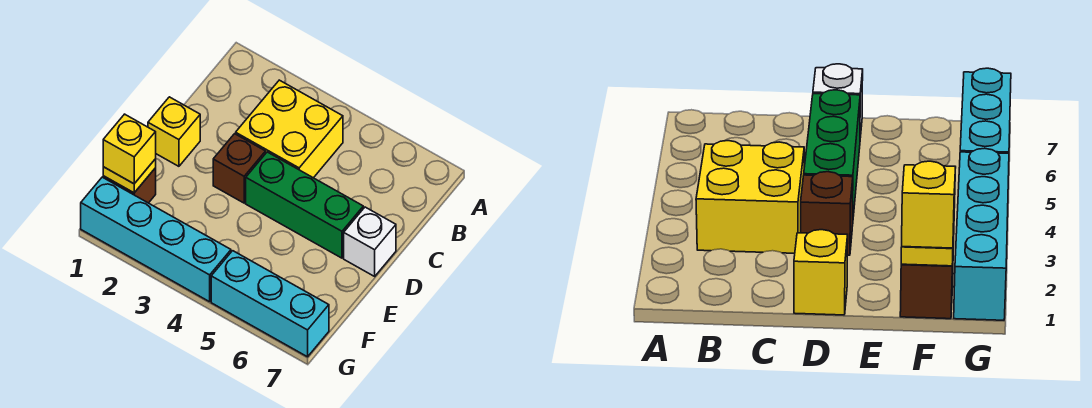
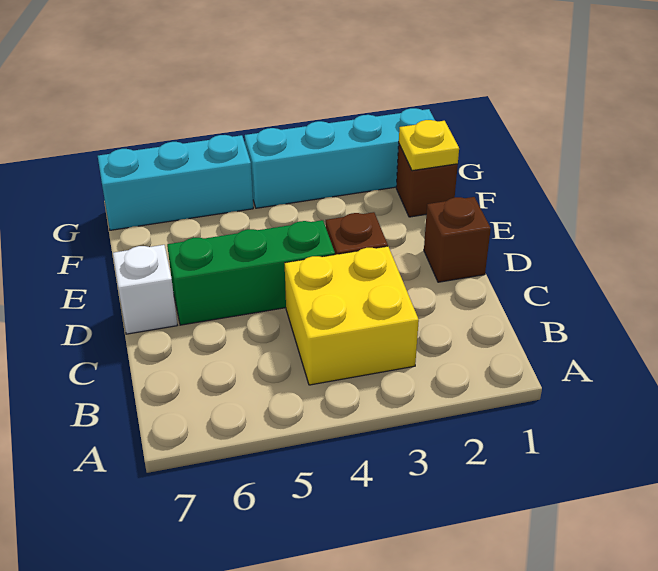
yellow 1x1 brick [148,97,200,166] -> brown 1x1 brick [424,197,491,282]
yellow 1x1 brick [103,114,156,184] -> none

